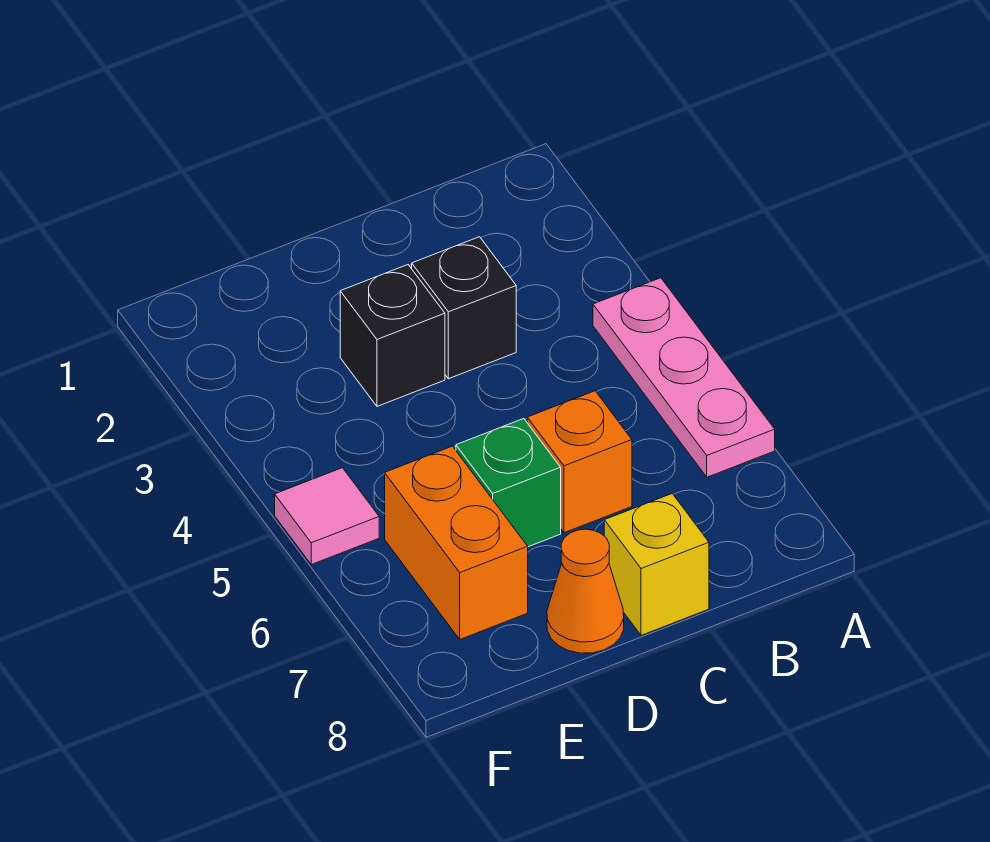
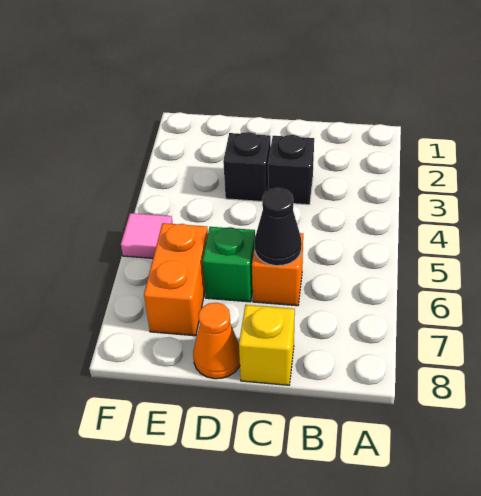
pink 1x3 plate [593,278,775,477] -> none
none -> black 1x1 cone [254,188,302,266]

